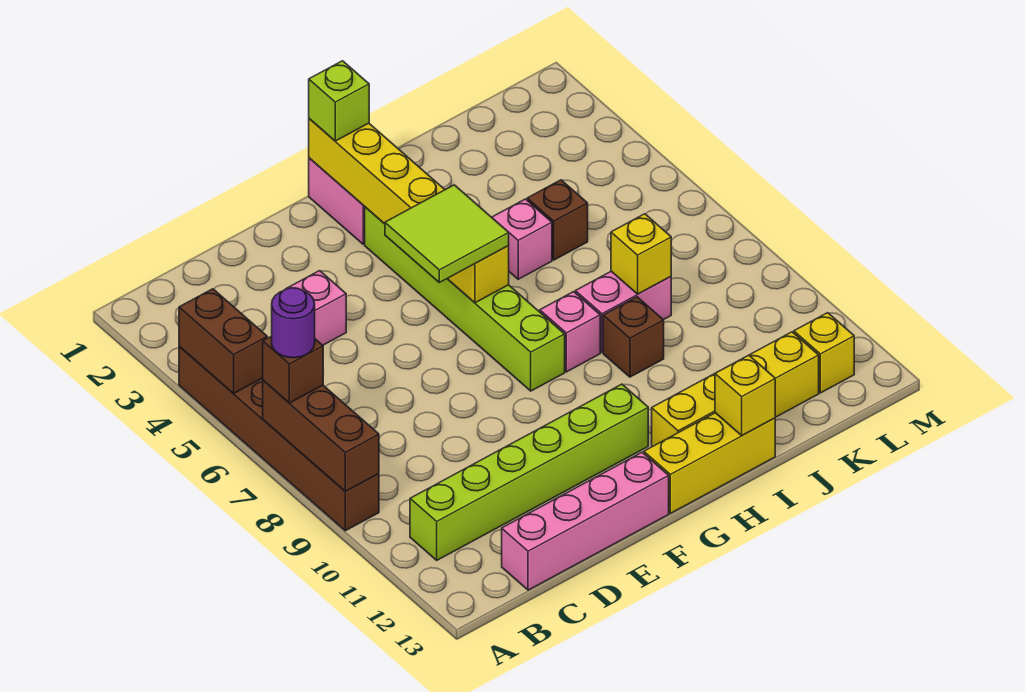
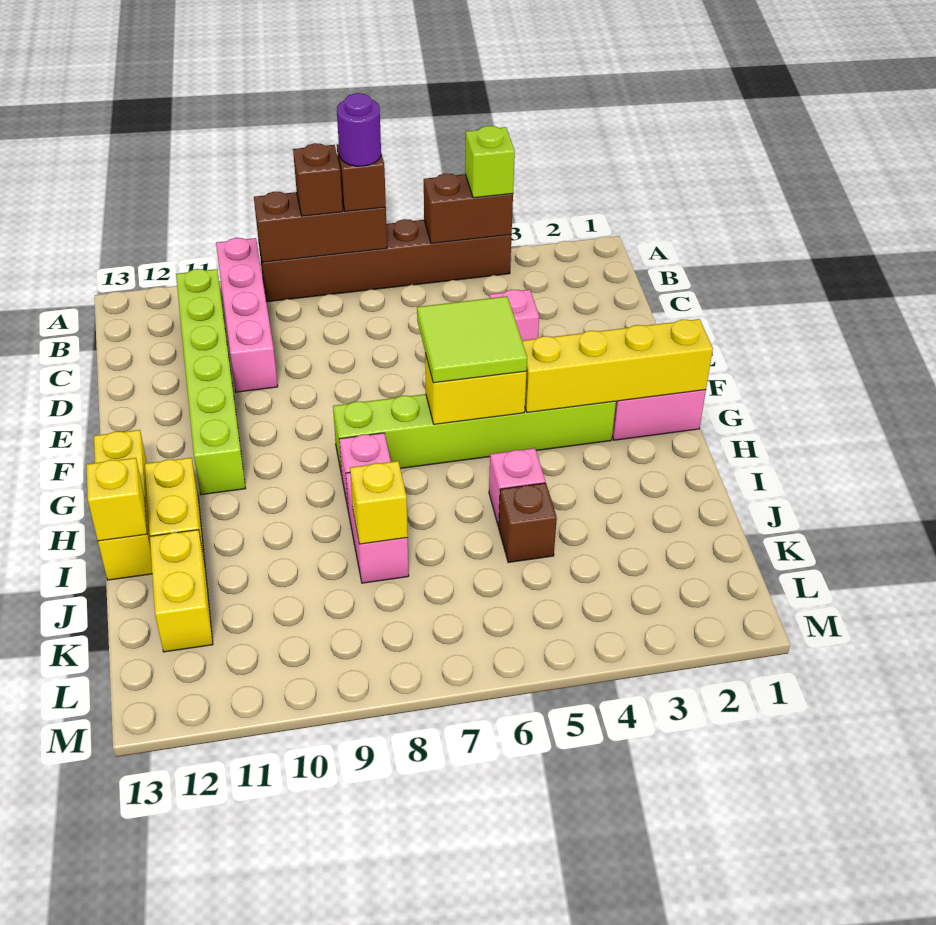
pink 1x4 brick [502,452,669,590] -> pink 1x4 brick moved to [216,238,278,392]
lime 1x1 brick [309,61,369,141] -> lime 1x1 brick moved to [465,126,515,198]
brown 1x1 brick [603,297,664,377] -> brown 1x1 brick moved to [293,143,343,216]
yellow 1x1 brick [794,313,854,393] -> none

